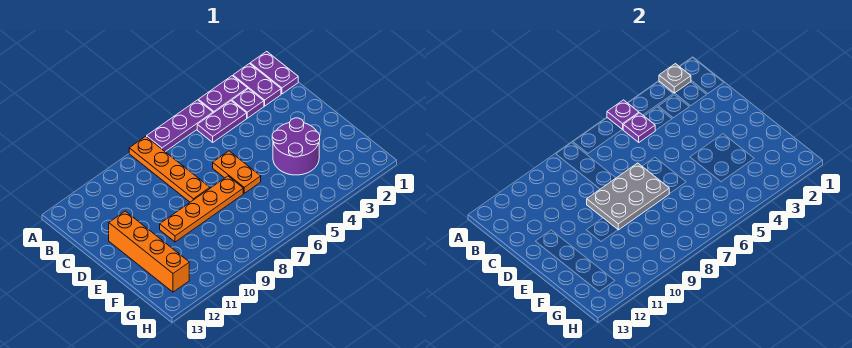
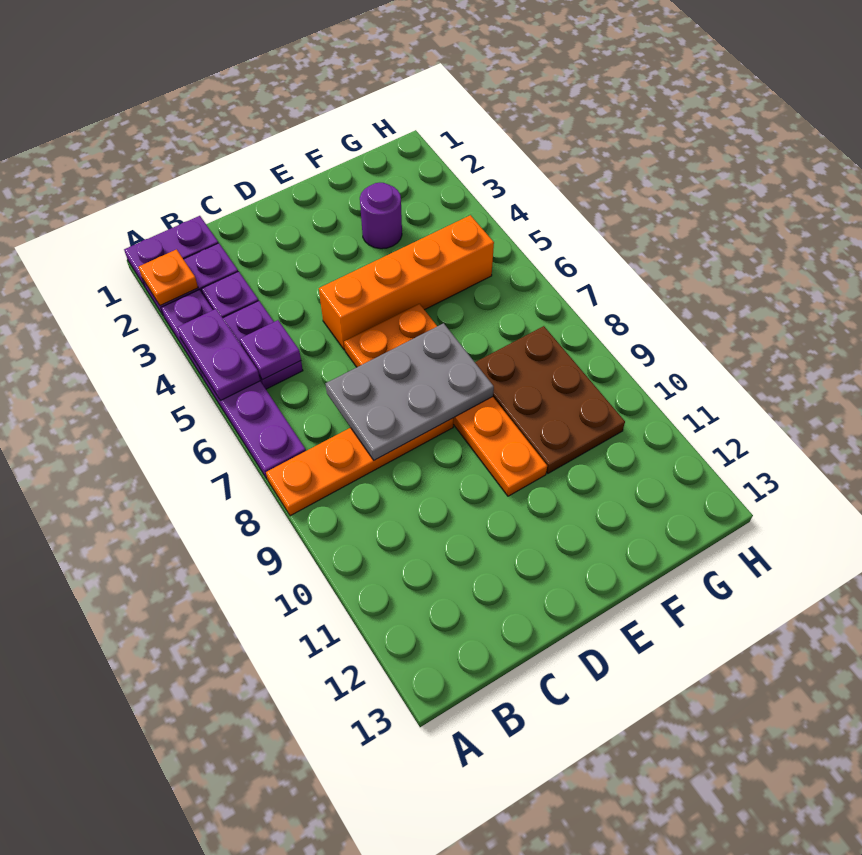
grey 1x1 plate [659,64,691,93] -> orange 1x1 plate [139,249,198,305]
purple 1x1 plate [607,100,639,130] -> purple 1x2 plate [177,309,260,401]
grey 2x3 plate [587,163,669,230] -> grey 2x3 plate turned to [326,323,494,460]
orange 1x4 brick [109,211,189,292] -> orange 1x4 brick moved to [319,215,494,350]
purple 2x2 round brick [272,118,320,175] -> purple 1x1 round brick [360,183,402,249]
none -> brown 2x3 plate [475,326,625,473]

